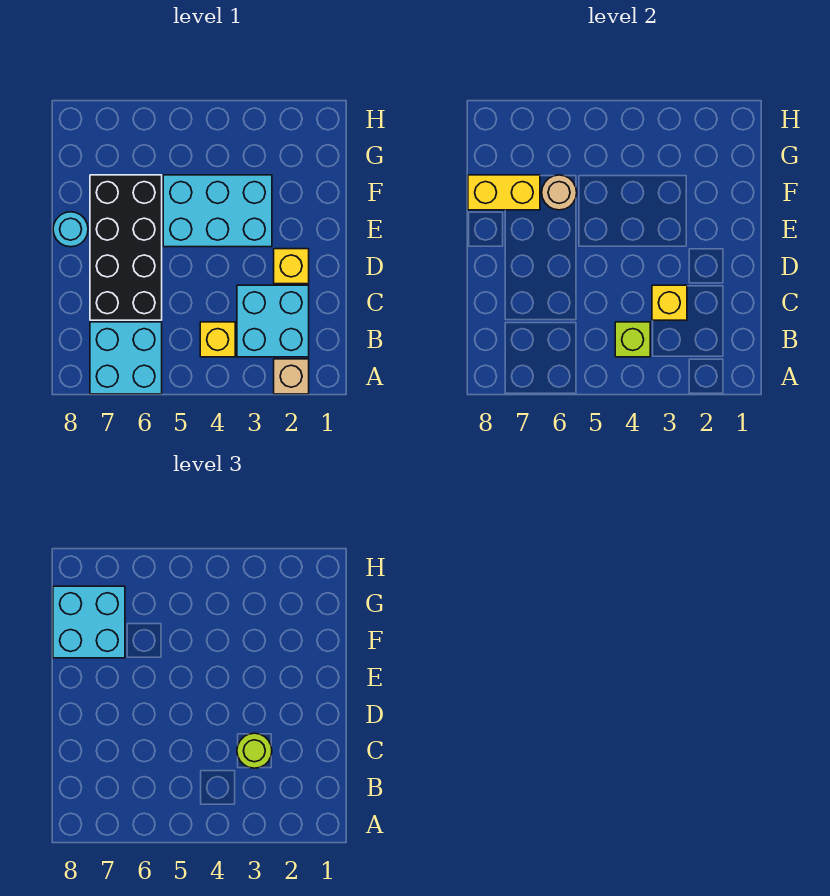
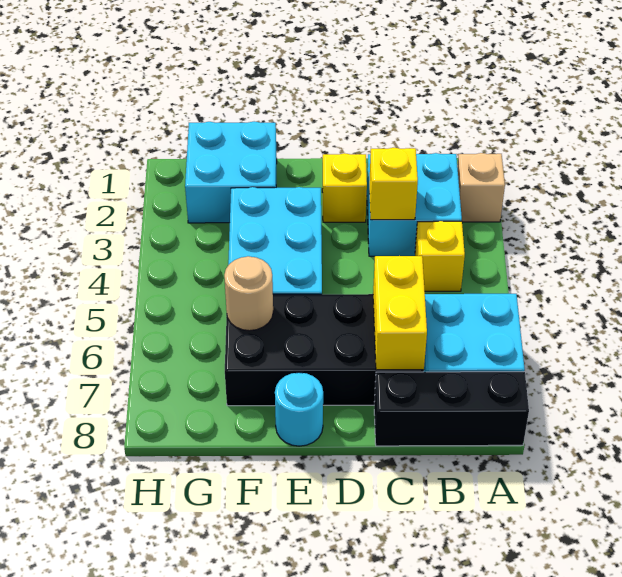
none -> black 1x3 brick [374,372,529,446]
lime 1x1 brick [615,322,650,357] -> none
lime 1x1 round brick [237,733,272,768] -> none
yellow 1x2 brick [468,175,540,210] -> yellow 1x2 brick moved to [373,256,427,370]
cyan 2x2 brick [53,586,125,658] -> cyan 2x2 brick moved to [185,121,277,223]

